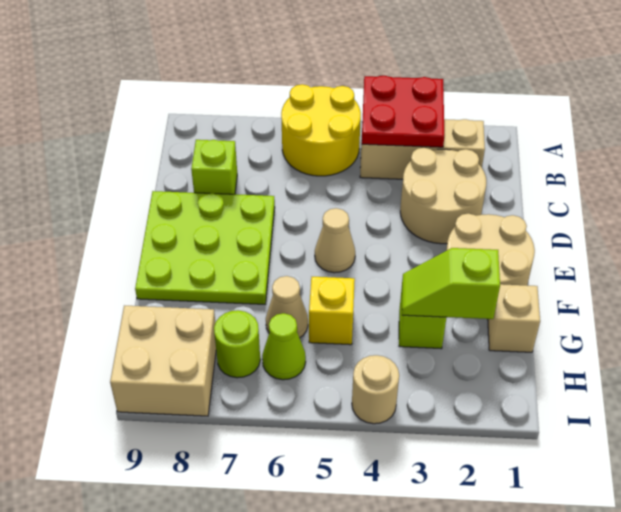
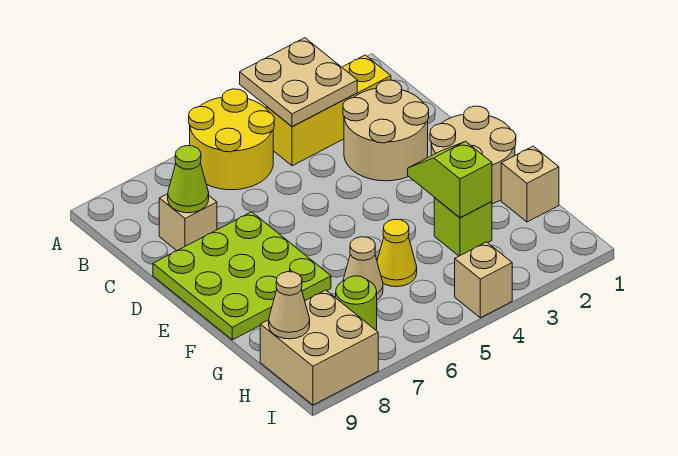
red 2x2 plate [362,76,444,147] -> tan 2x2 plate [240,38,357,127]
tan 1x3 brick [360,119,485,179] -> yellow 1x3 brick [266,55,391,166]
lime 1x1 brick [191,140,237,194] -> tan 1x1 brick [159,194,217,251]
tan 1x1 cone [315,208,355,273] -> tan 1x1 cone moved to [269,272,310,339]
lime 1x2 slope [402,248,500,319] -> lime 1x2 slope turned to [408,141,492,218]
yellow 1x1 brick [309,277,355,345] -> yellow 1x1 cone [377,219,417,287]
lime 1x1 cone [262,313,306,380] -> lime 1x1 cone moved to [168,146,209,213]
tan 1x1 round brick [352,355,399,424] -> tan 1x1 brick [455,242,512,318]

